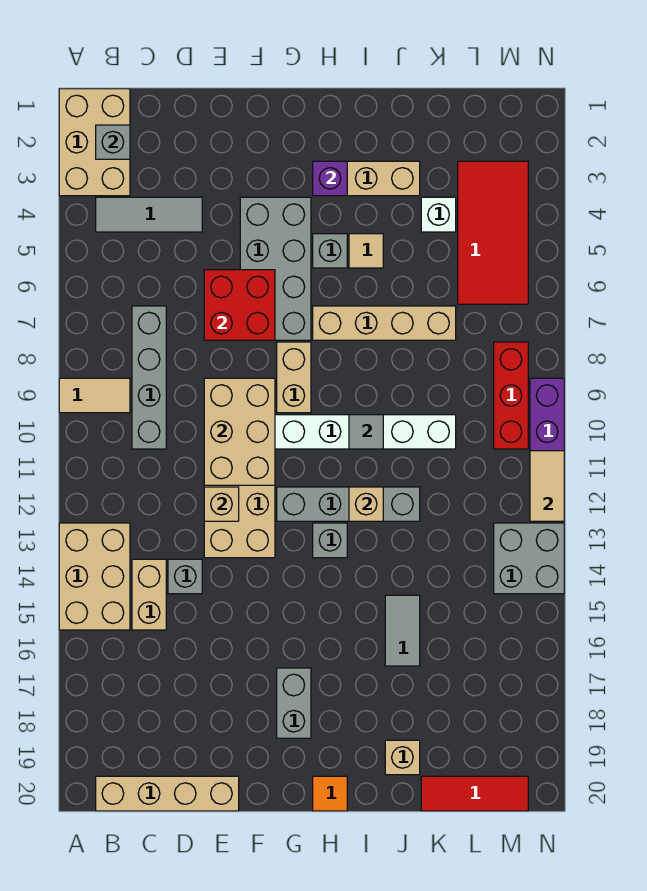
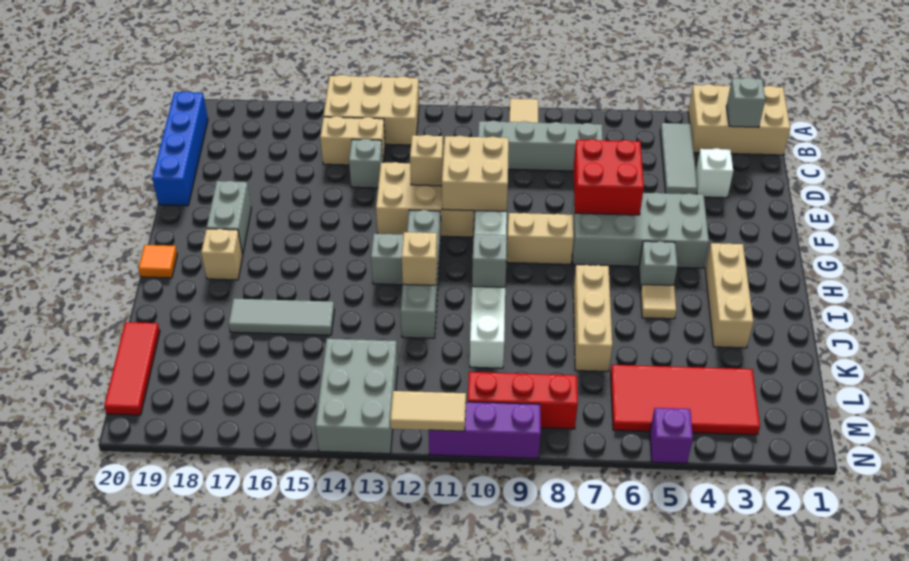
tan 1x4 brick [96,776,239,811] -> blue 1x4 brick [152,91,208,206]
tan 2x3 brick [204,378,275,485] -> tan 2x2 brick [442,136,509,211]
grey 1x2 brick [277,668,311,738] -> grey 1x2 brick turned to [207,181,251,255]
purple 1x1 brick [313,161,347,196] -> purple 1x1 brick moved to [650,408,693,463]
tan 1x4 brick [313,306,456,340] -> tan 1x3 brick [573,265,612,372]
grey 1x1 tile [349,415,383,449] -> grey 1x1 brick [472,234,507,287]
grey 1x2 tile [385,595,420,666] -> grey 1x3 tile [229,299,334,335]
tan 1x1 brick [385,740,420,775] -> tan 1x1 brick moved to [201,229,243,280]
white 1x1 brick [421,197,456,232] -> white 1x1 brick moved to [696,148,733,198]
grey 2x2 brick [494,523,564,594] -> grey 2x3 brick [315,339,398,454]

